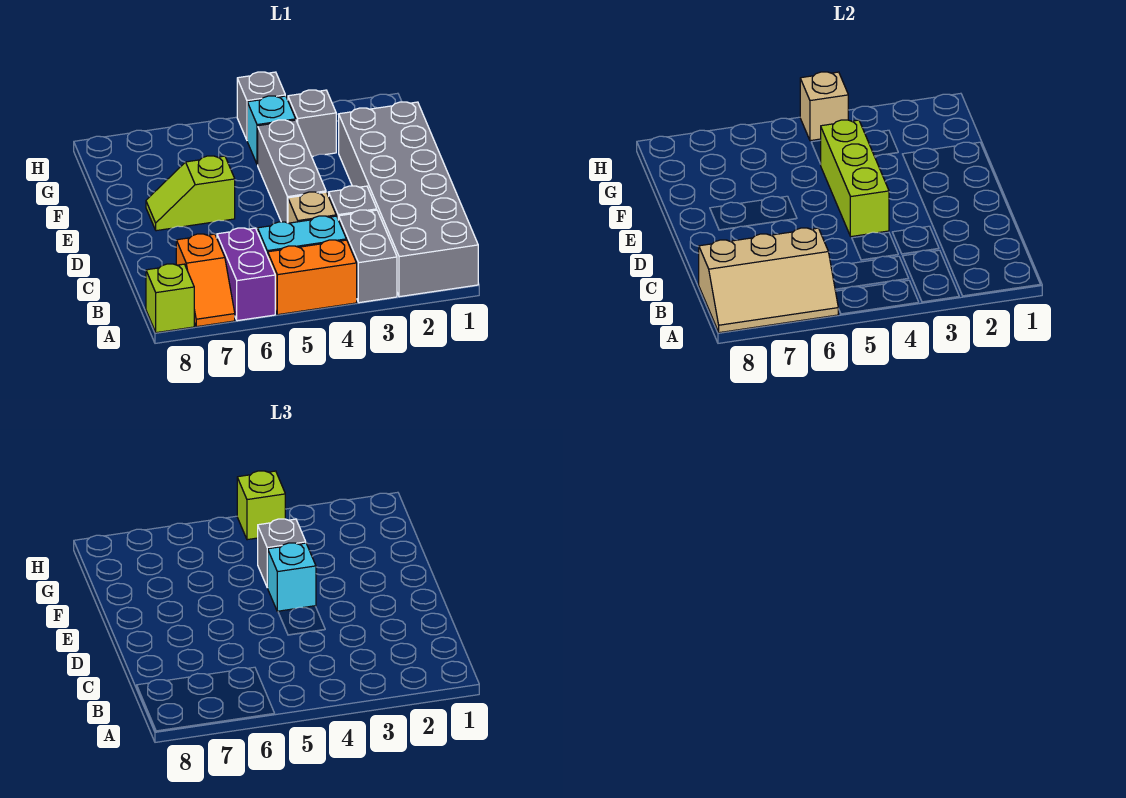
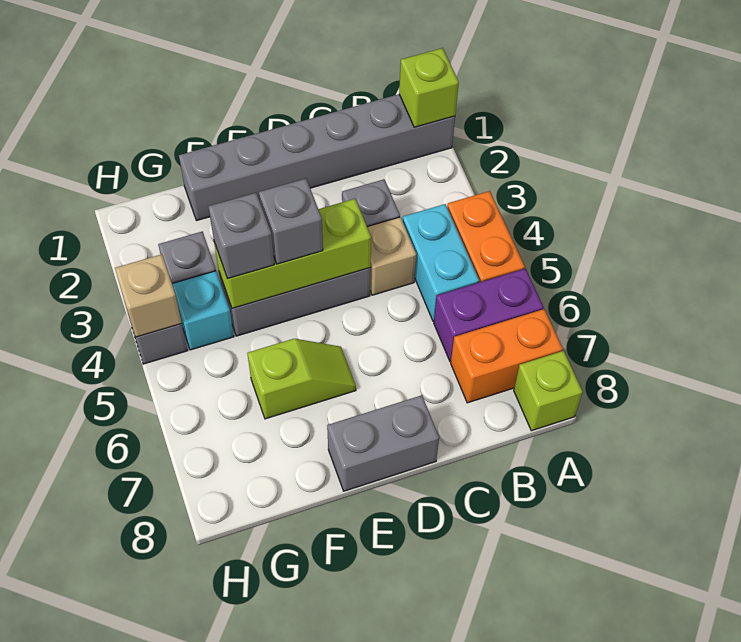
grey 2x6 brick [339,102,478,297] -> grey 1x6 brick [179,94,455,221]
grey 1x2 brick [339,210,397,303] -> grey 1x2 brick moved to [327,395,439,491]
tan 2x3 slope [699,228,838,333] -> none
orange 1x2 slope [176,234,235,327] -> orange 1x2 brick [451,309,563,403]
cyan 1x1 brick [267,543,316,612] -> grey 1x1 brick [259,179,323,264]
lime 1x2 slope [146,156,235,231] -> lime 1x2 slope turned to [247,339,356,419]
lime 1x1 brick [237,471,285,540] -> lime 1x1 brick moved to [399,48,459,127]

